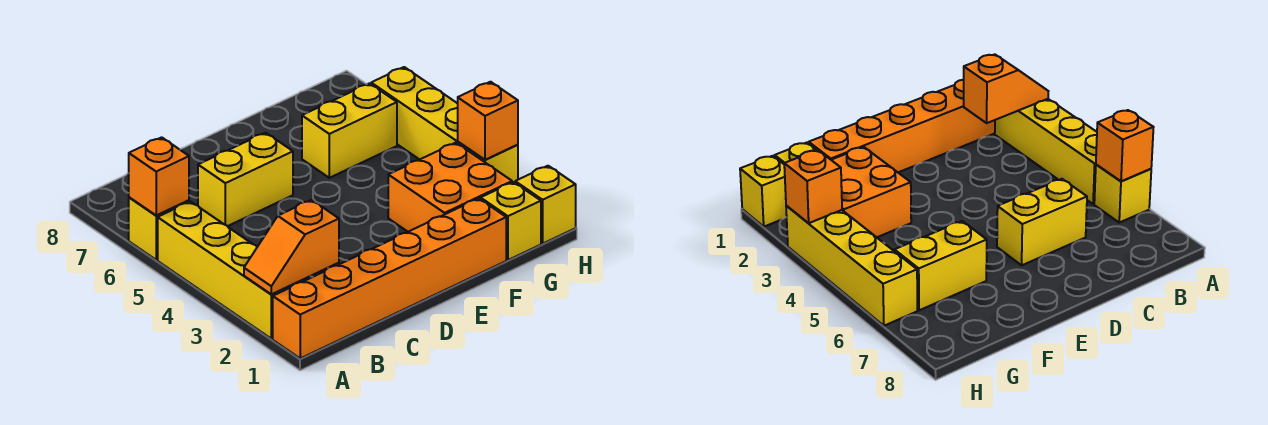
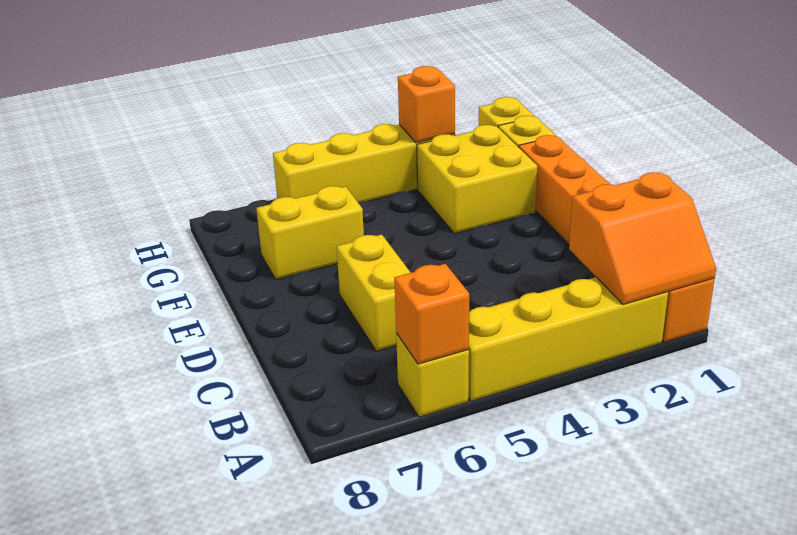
orange 1x2 slope [244,200,339,294] -> orange 2x2 slope [569,172,716,304]
orange 2x2 brick [388,143,512,232] -> yellow 2x2 brick [417,125,537,234]
yellow 1x2 brick [302,83,397,178] -> yellow 1x2 brick turned to [256,186,364,280]

